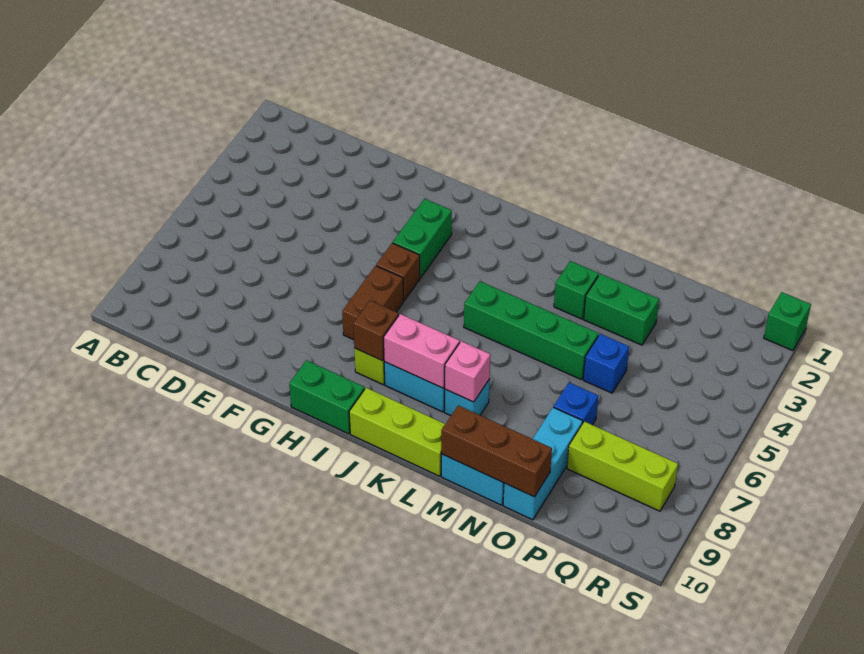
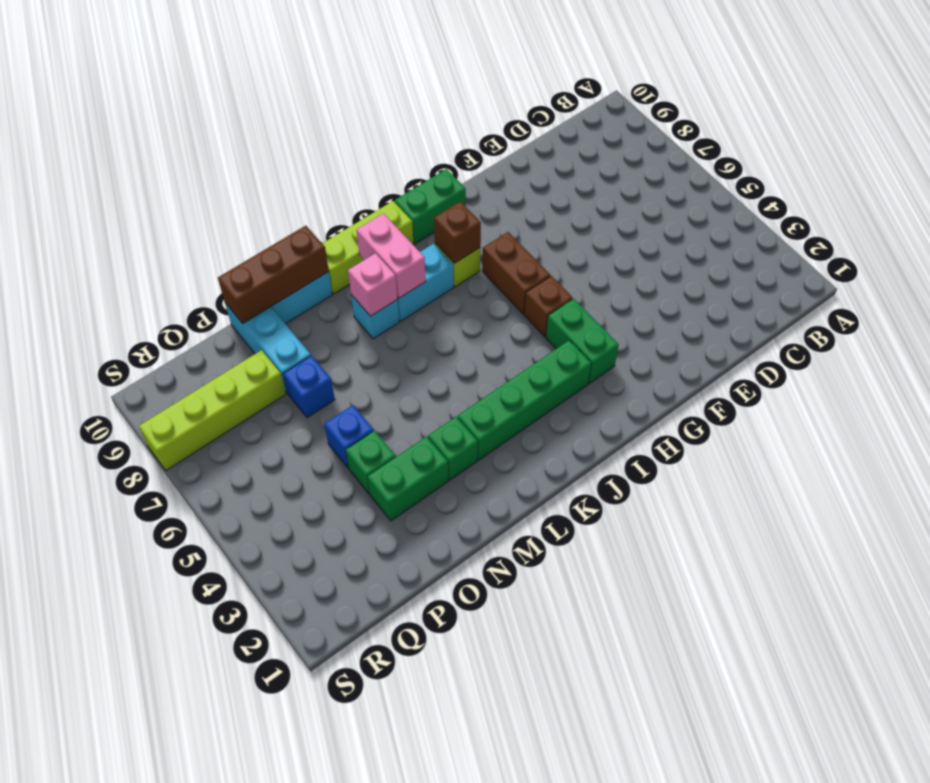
pink 1x2 brick [384,314,460,388] -> pink 1x2 brick turned to [357,213,426,298]
green 1x4 brick [464,281,599,380] -> green 1x4 brick moved to [458,340,591,460]
lime 1x3 brick [567,421,678,511] -> lime 1x4 brick [139,350,286,470]
green 1x1 brick [764,292,811,351] -> green 1x1 brick moved to [346,431,396,494]

